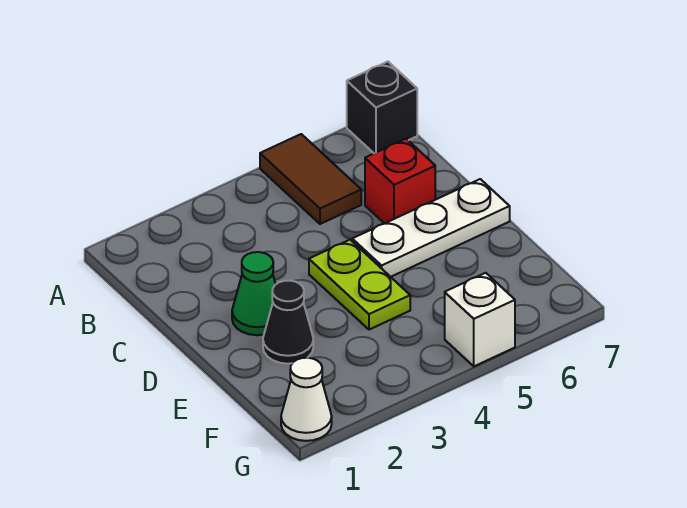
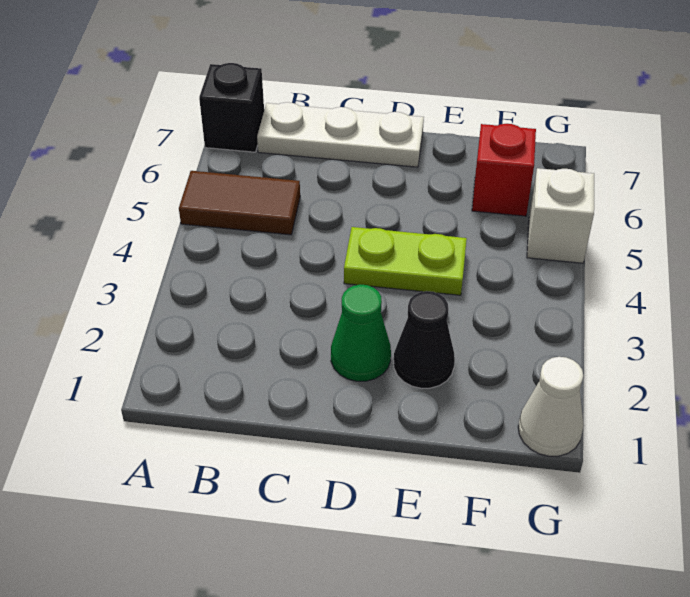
red 1x1 brick [365,139,435,224] -> red 1x1 brick moved to [472,124,536,216]
white 1x3 plate [352,179,510,277] -> white 1x3 plate turned to [257,102,424,167]

